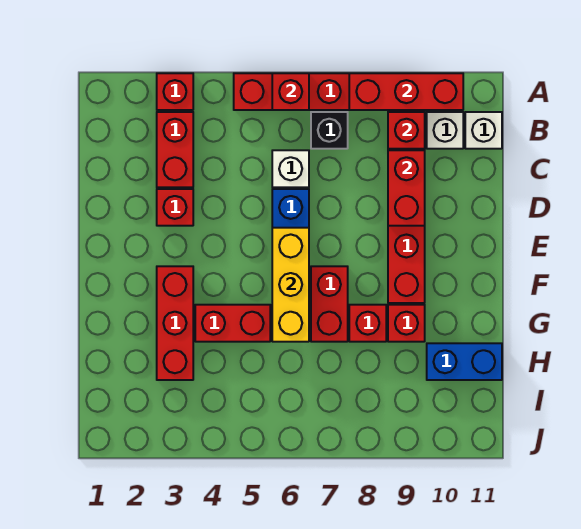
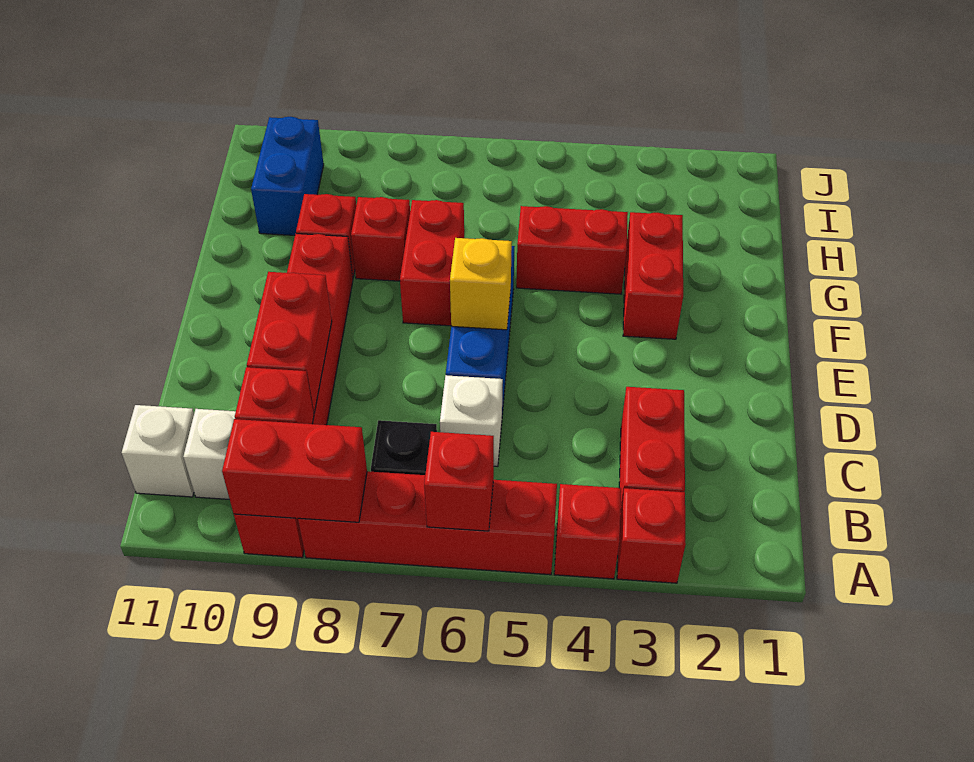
red 1x3 brick [349,73,463,110] -> red 1x2 brick [222,419,367,522]
red 1x1 brick [157,189,193,226] -> red 1x1 brick moved to [554,484,621,579]
yellow 1x3 brick [272,228,309,342] -> yellow 1x1 brick [450,238,512,330]
red 1x3 brick [157,266,193,380] -> red 1x2 brick [623,212,683,339]
blue 1x2 brick [427,343,502,380] -> blue 1x2 brick turned to [251,117,324,235]

